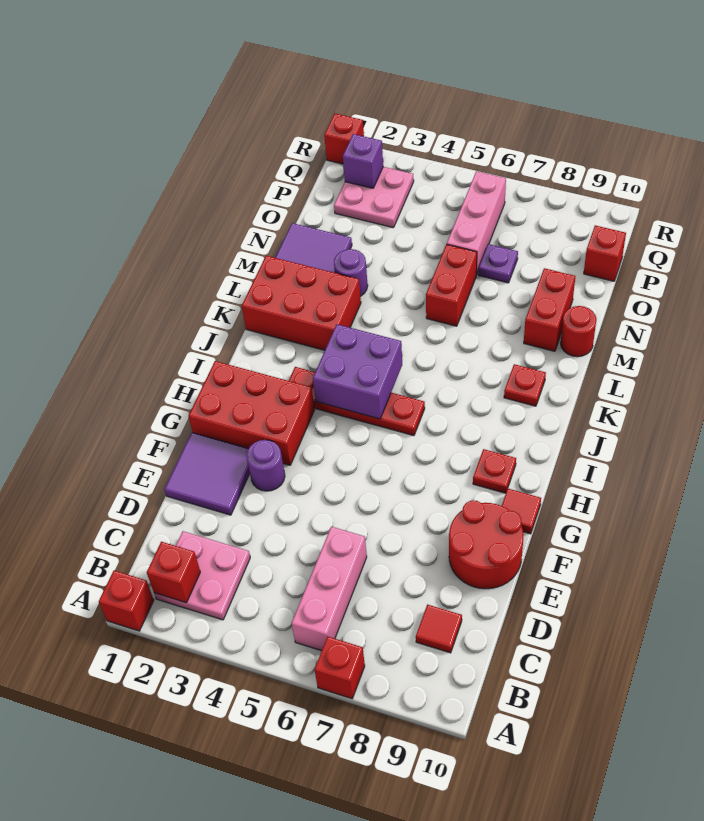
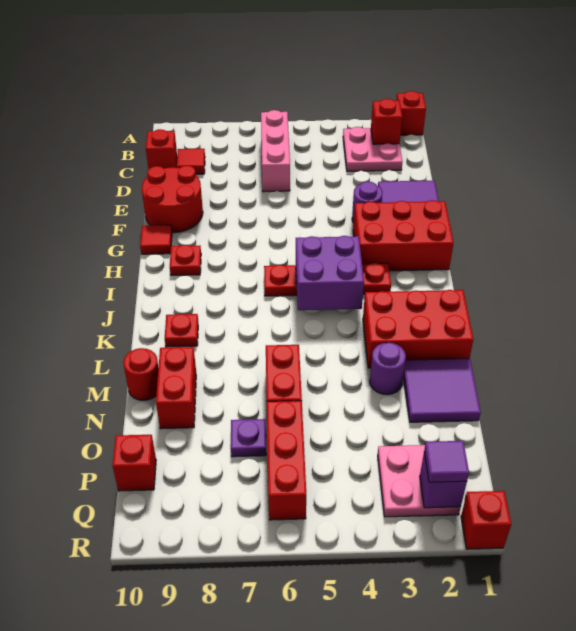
red 1x1 brick [315,637,365,699] -> red 1x1 brick moved to [146,129,177,169]
pink 1x3 brick [447,171,506,275] -> red 1x3 brick [267,401,306,520]
none -> purple 1x1 tile [424,441,469,482]

